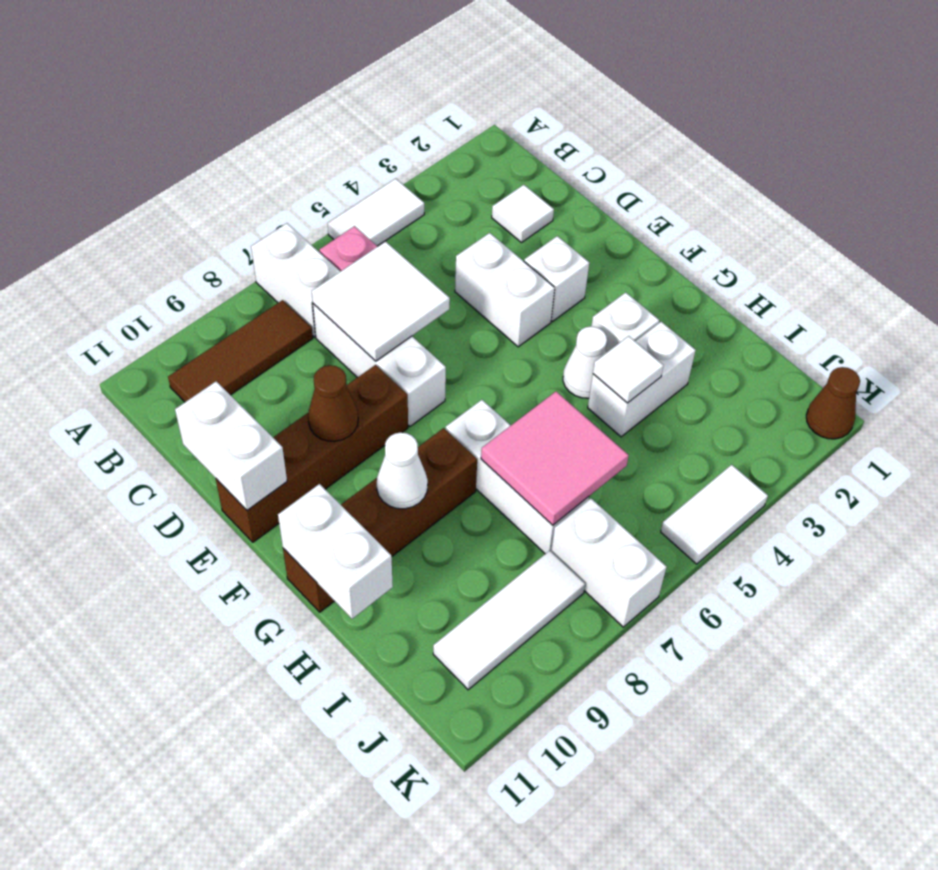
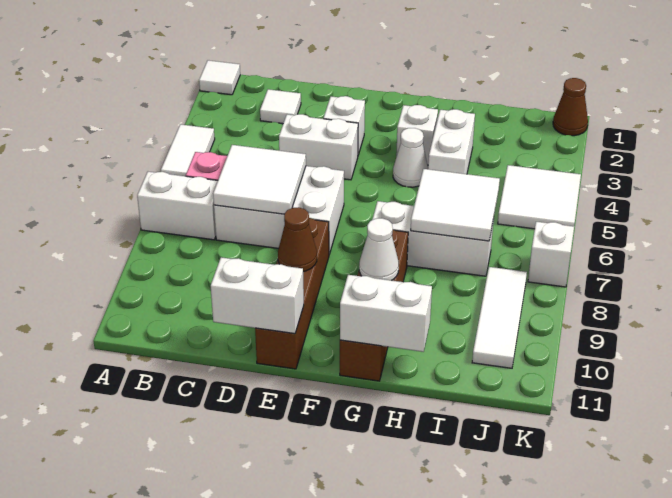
brown 1x3 tile [168,300,313,402] -> none
white 1x3 brick [313,304,446,426] -> white 2x3 brick [214,166,344,254]
white 1x1 tile [593,336,664,403] -> white 1x1 tile moved to [199,60,240,95]
pink 2x2 tile [481,391,629,525] -> white 2x2 tile [411,169,500,241]
white 1x2 brick [551,498,667,627] -> white 1x1 brick [528,222,574,287]
white 1x2 tile [661,465,768,564] -> white 2x2 tile [498,165,581,229]

